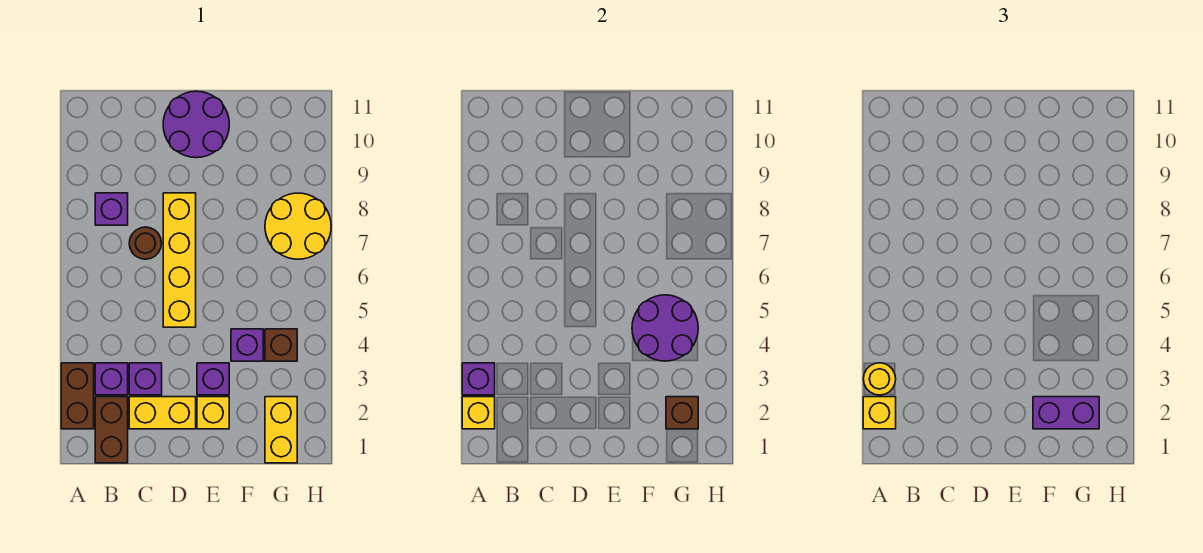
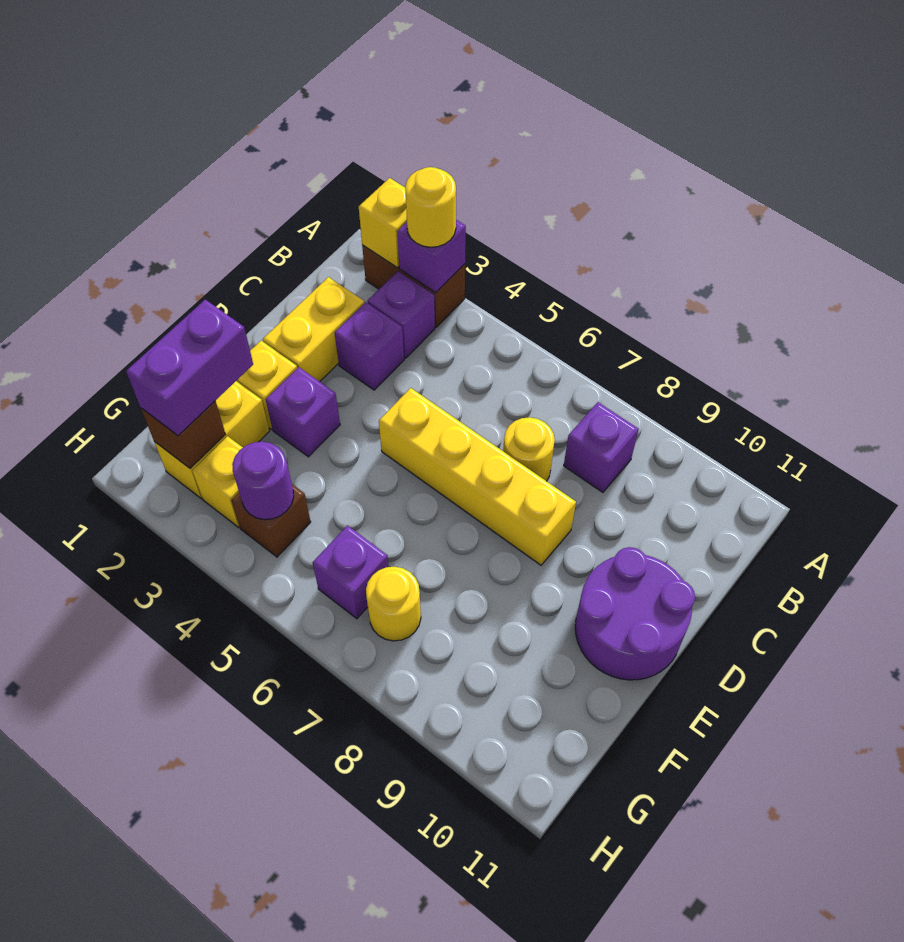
yellow 1x1 brick [863,397,896,429] -> yellow 1x1 brick moved to [192,436,243,527]
brown 1x2 brick [95,397,128,463] -> none
brown 1x1 round brick [129,227,162,259] -> yellow 1x1 round brick [503,417,555,481]
purple 1x1 brick [231,329,263,361] -> purple 1x1 brick moved to [313,526,389,619]
purple 2x2 round brick [632,295,698,361] -> purple 1x1 round brick [232,442,294,520]
yellow 1x2 brick [265,397,297,463] -> yellow 1x2 brick turned to [154,381,269,498]
yellow 2x2 round brick [265,193,331,259] -> yellow 1x1 round brick [366,567,421,641]

